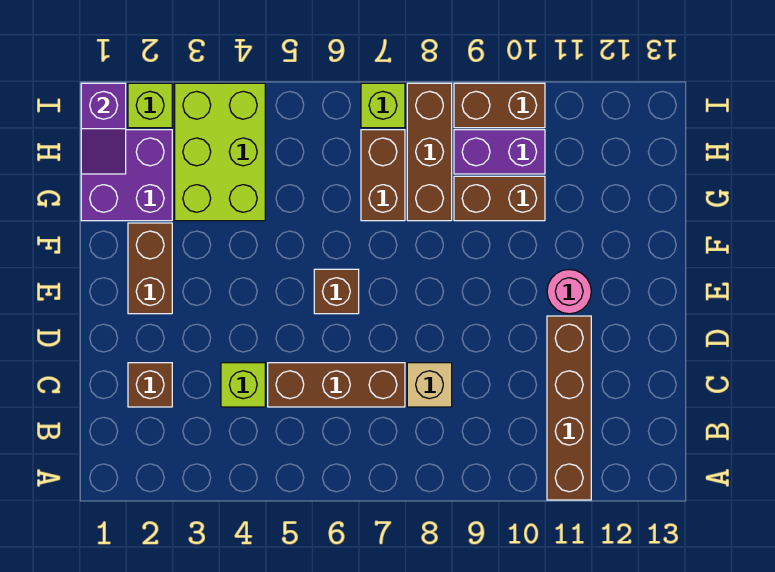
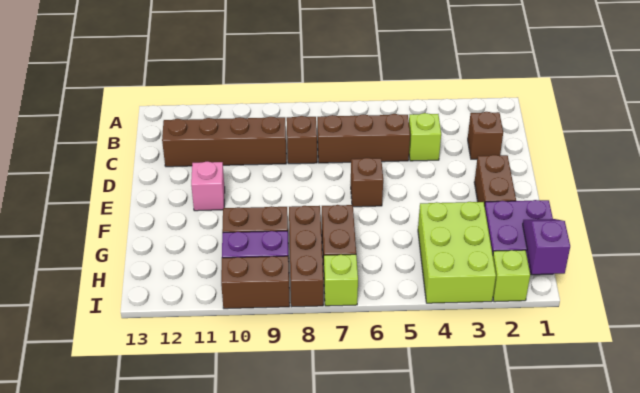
brown 1x4 brick [547,316,591,500] -> brown 1x4 brick turned to [162,117,286,167]
tan 1x1 brick [407,363,452,407] -> brown 1x1 brick [287,116,317,164]
pink 1x1 round brick [547,269,591,314] -> pink 1x1 brick [191,162,225,211]

